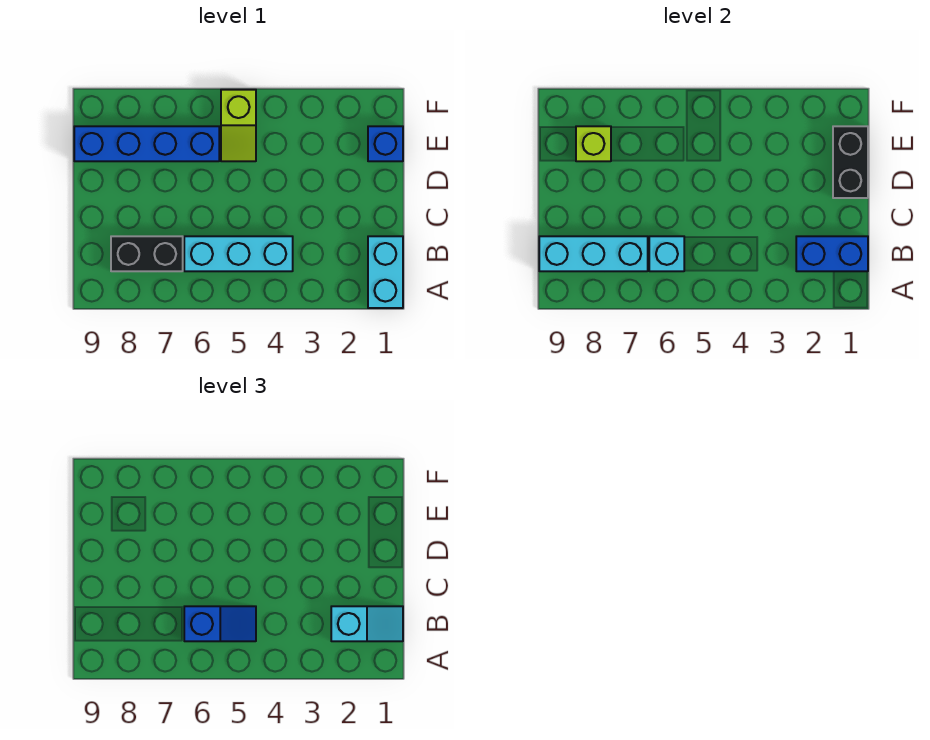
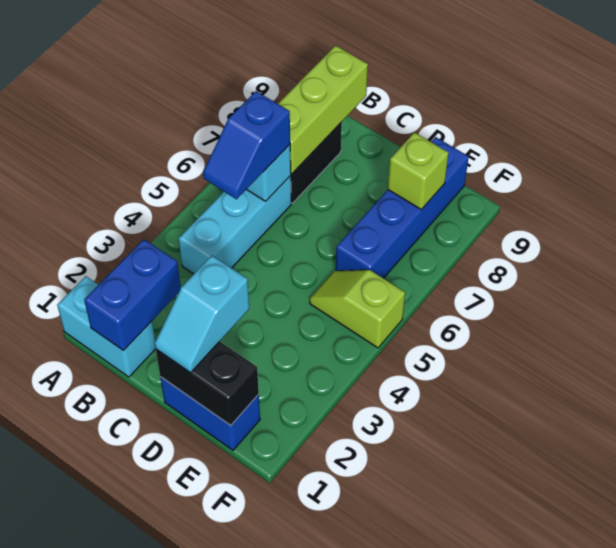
cyan 1x2 slope [331,606,403,641] -> cyan 1x2 slope moved to [155,256,249,373]
cyan 1x3 brick [539,236,648,271] -> lime 1x3 brick [278,45,368,174]
blue 1x1 brick [368,126,403,161] -> blue 1x2 brick [160,377,260,450]

